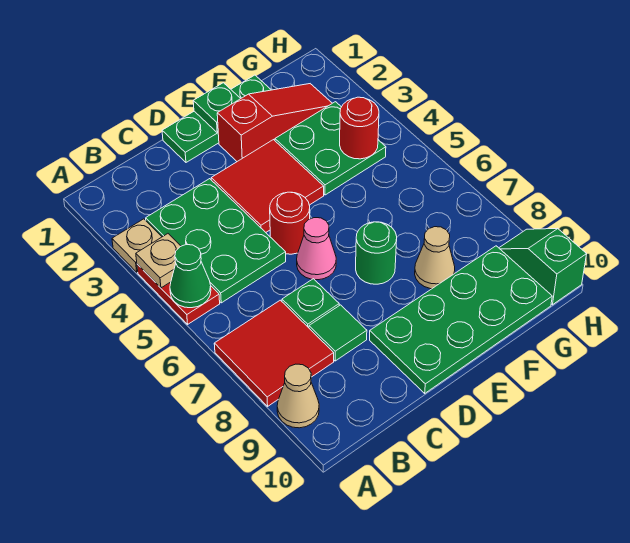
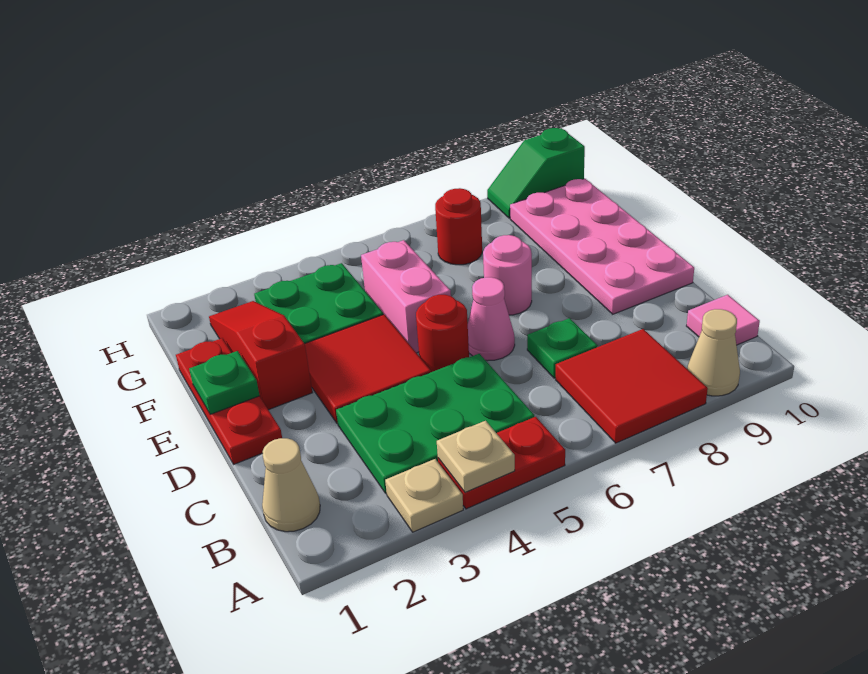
green 1x1 cone [170,245,211,308] -> none
none -> pink 1x1 tile [687,295,760,345]
green 1x1 tile [309,305,367,361] -> none
green 1x3 plate [162,75,271,162] -> red 1x3 plate [176,338,282,464]
green 2x4 plate [370,246,552,393] -> pink 2x4 plate [510,179,694,314]
none -> pink 1x2 brick [361,240,451,353]
green 1x1 round brick [356,222,397,284] -> pink 1x1 round brick [483,235,532,315]
tan 1x1 cone [415,227,455,289] -> tan 1x1 cone moved to [262,438,320,532]
red 1x1 round brick [340,97,379,159] -> red 1x1 round brick moved to [435,188,482,265]

